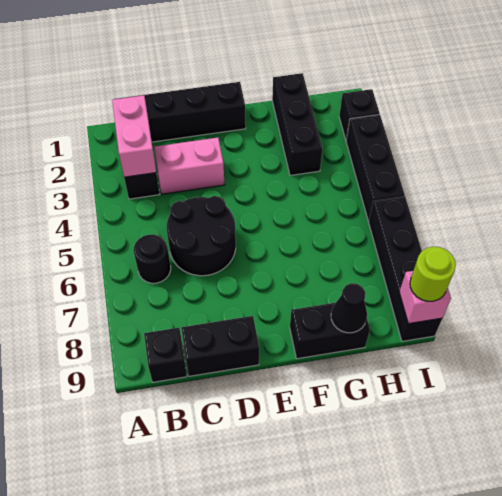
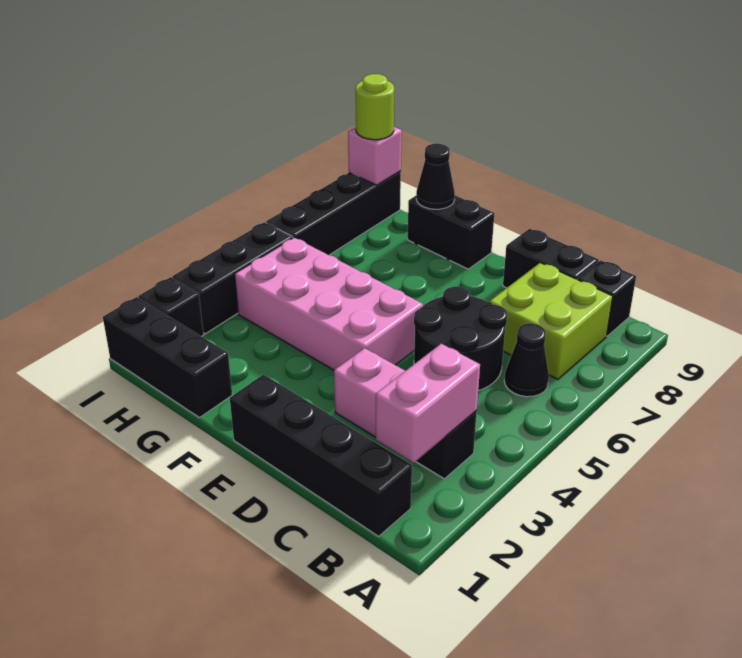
black 1x1 round brick [134,234,171,283] -> black 1x1 cone [504,323,549,397]
none -> lime 2x2 brick [490,263,613,379]
none -> pink 2x4 brick [235,238,423,370]
black 1x3 brick [272,73,323,176] -> black 1x3 brick turned to [103,297,232,418]

